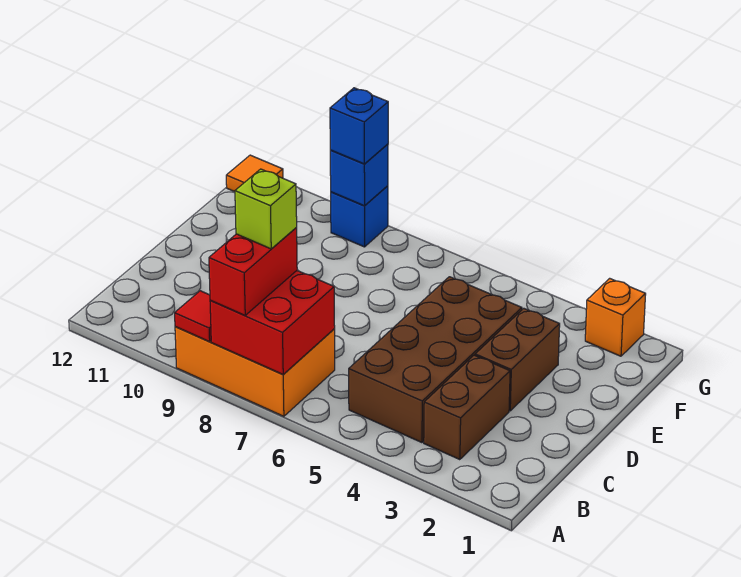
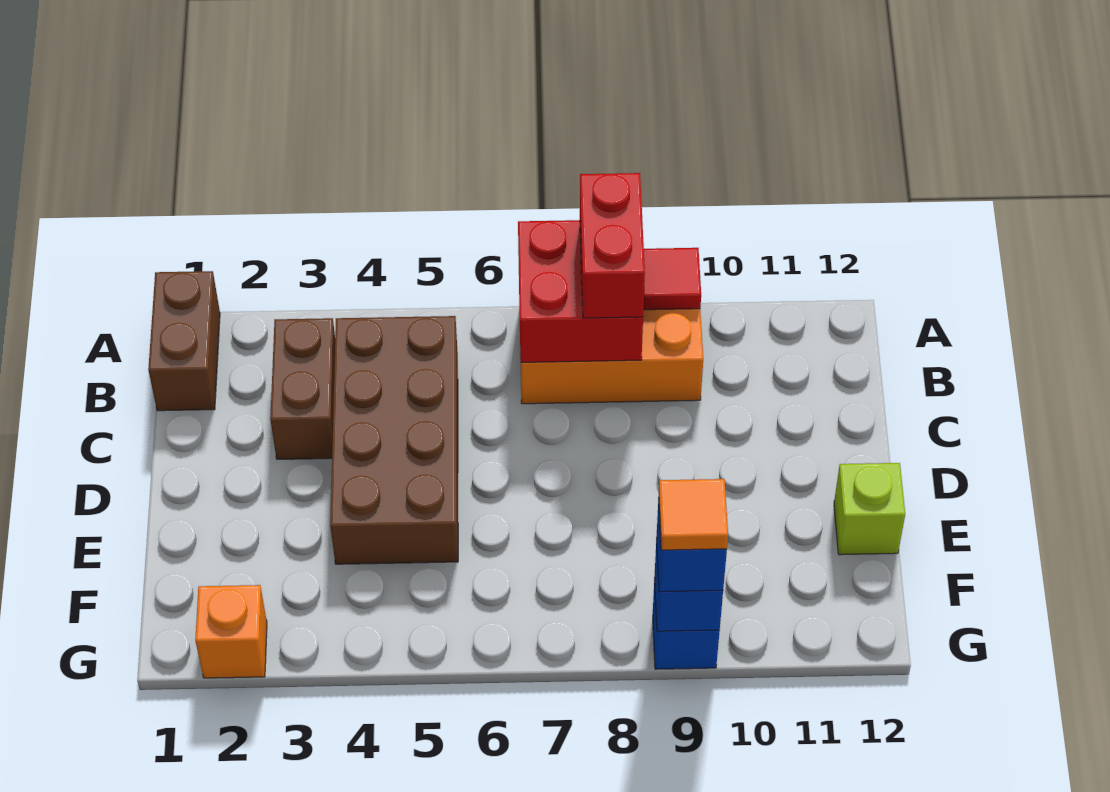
lime 1x1 brick [235,169,297,249] -> lime 1x1 brick moved to [834,463,905,555]
brown 1x2 brick [475,308,560,411] -> brown 1x2 brick moved to [148,271,220,411]
orange 1x1 tile [226,155,283,192] -> orange 1x1 tile moved to [659,479,728,550]

